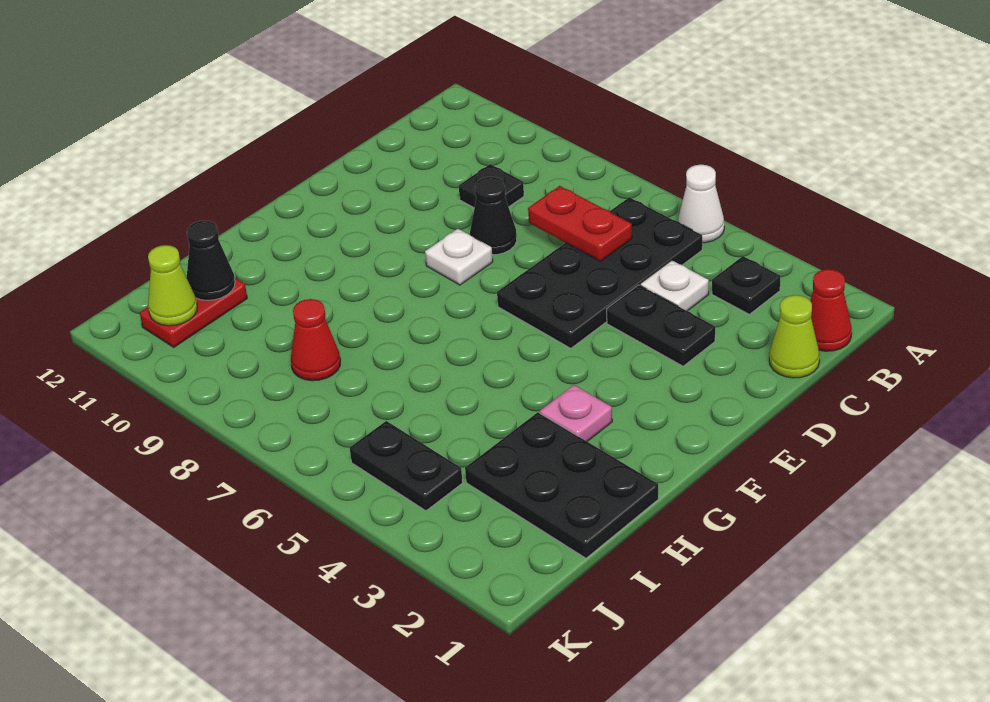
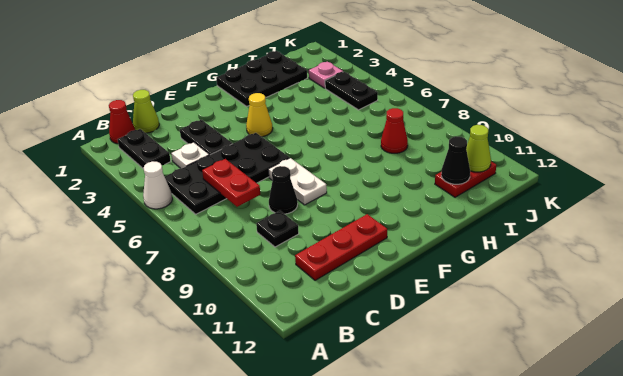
black 1x1 plate [712,256,780,314] -> black 1x2 plate [118,129,171,169]
none -> red 1x3 plate [295,214,387,280]
white 1x1 plate [425,229,493,285] -> white 1x2 plate [268,158,327,205]
none -> yellow 1x1 cone [246,93,273,137]
pink 1x1 plate [540,385,612,441] -> pink 1x1 plate moved to [309,62,343,88]
black 2x3 plate [465,412,658,558] -> black 2x3 plate turned to [216,51,307,106]

